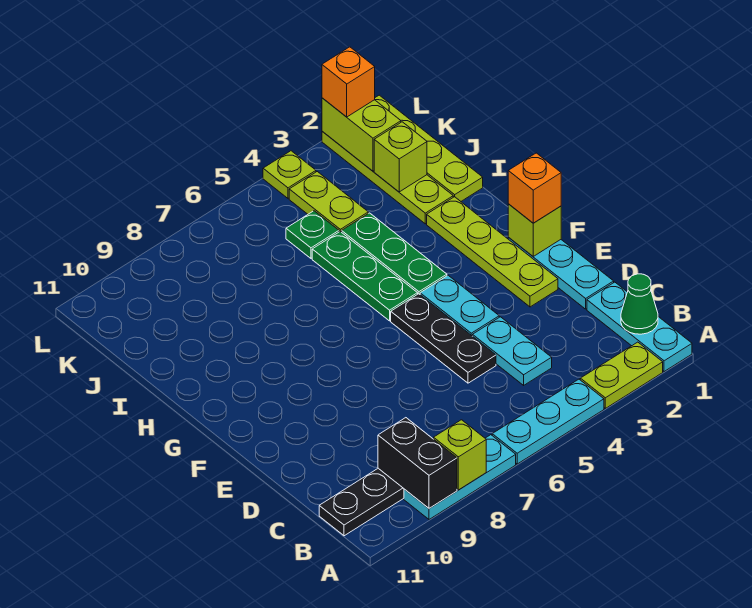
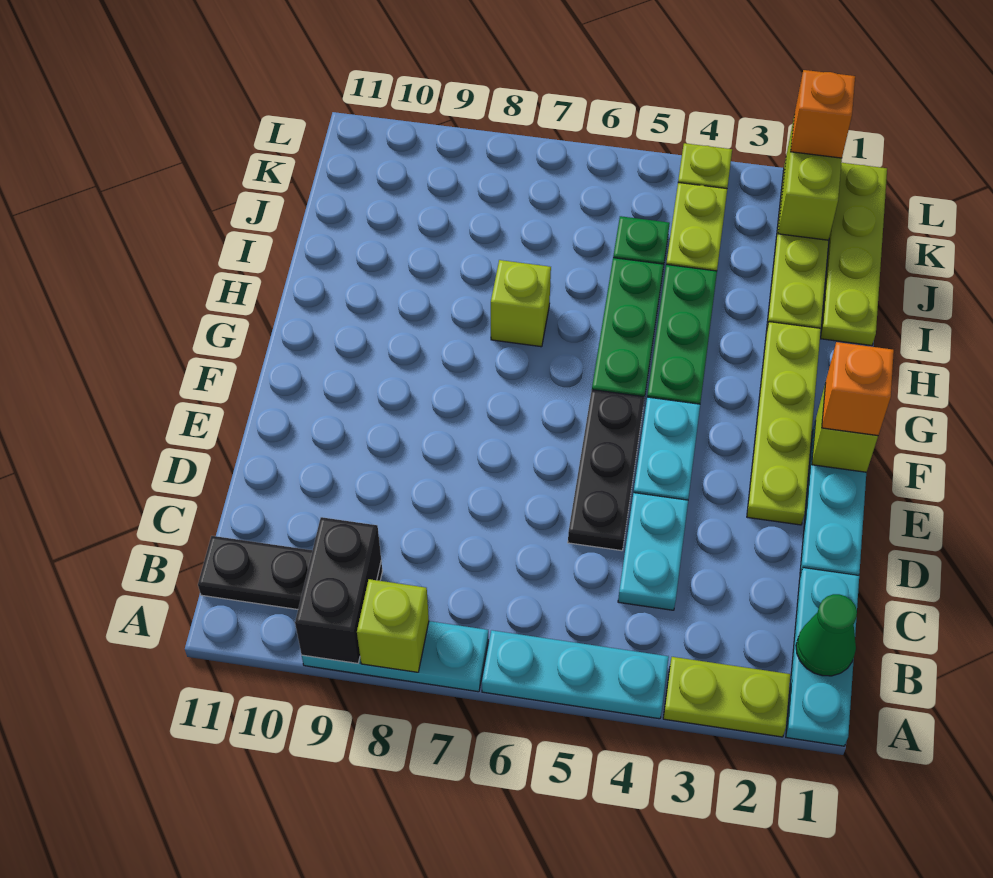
lime 1x1 brick [374,122,427,192] -> lime 1x1 brick moved to [491,260,551,347]

